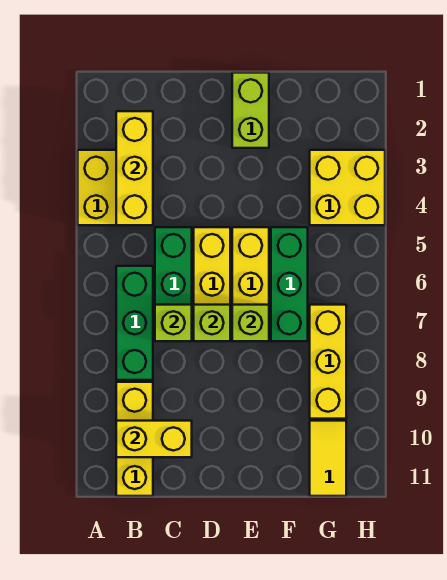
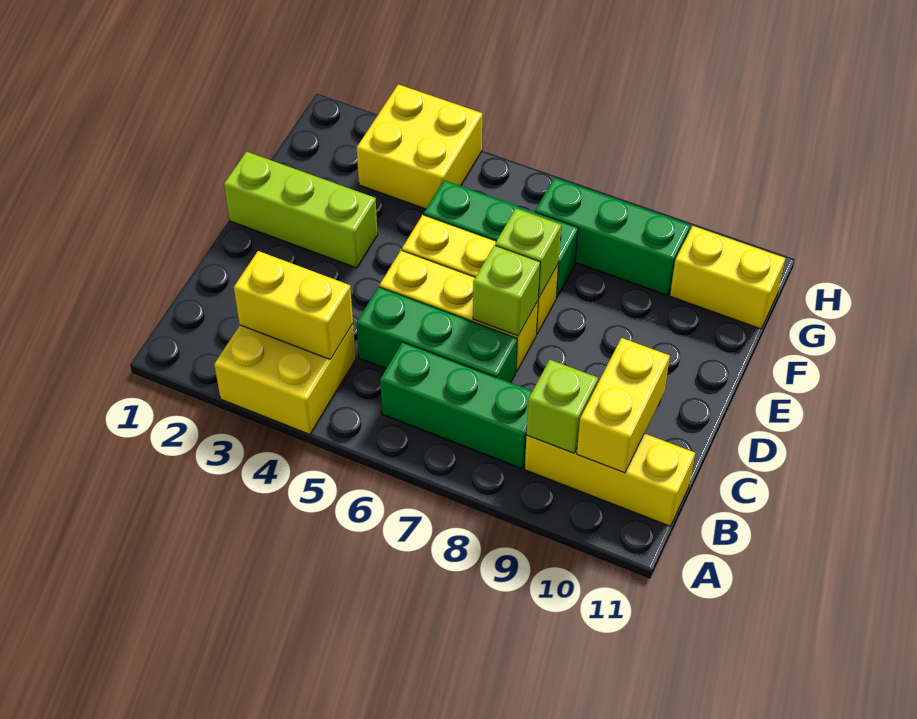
yellow 1x3 brick [116,111,153,225] -> yellow 1x2 brick [234,251,353,359]
lime 1x1 brick [155,305,192,341] -> lime 1x1 brick moved to [527,360,598,453]
lime 1x2 brick [232,73,269,148] -> lime 1x3 brick [224,152,378,268]
yellow 1x3 brick [310,305,346,419] -> green 1x3 brick [535,178,690,295]
yellow 1x2 tile [310,421,346,496] -> yellow 1x2 brick [670,226,785,329]

